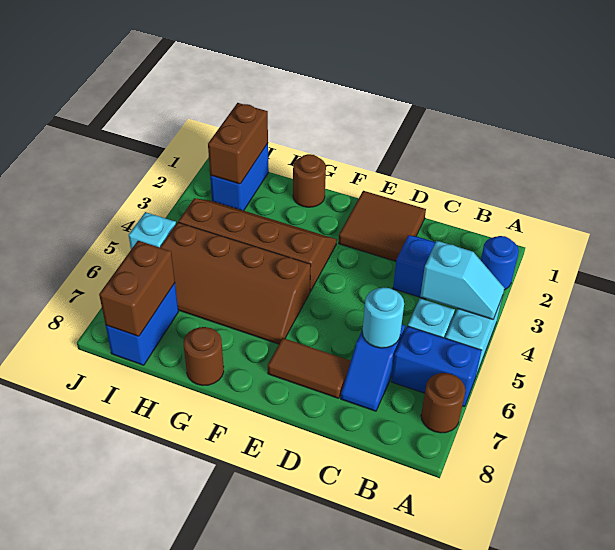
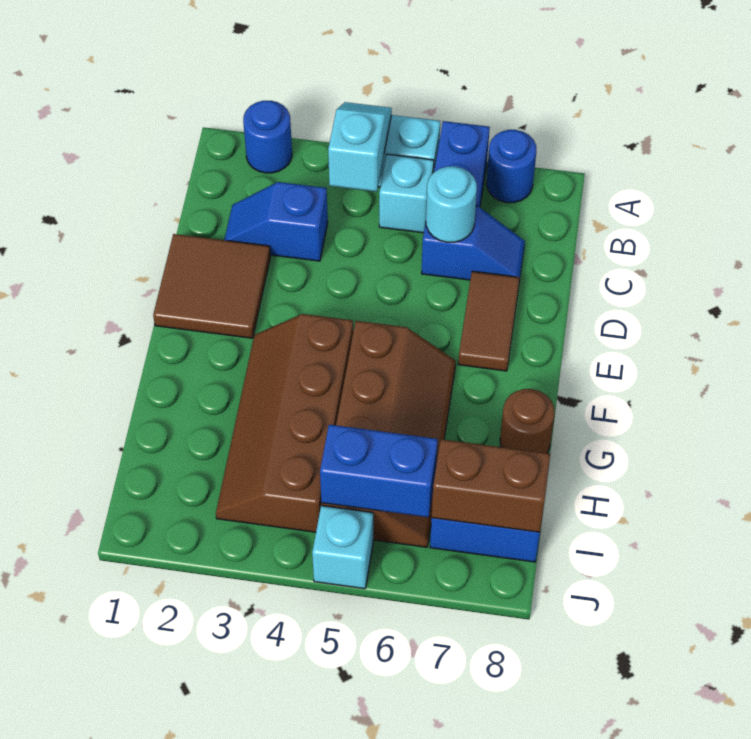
brown 1x1 round brick [421,373,465,433] -> blue 1x1 round brick [487,130,536,203]
brown 1x1 round brick [293,154,326,207] -> none
blue 1x2 brick [210,143,269,211] -> blue 1x2 brick moved to [320,425,438,517]
brown 1x2 brick [208,103,268,184] -> none

